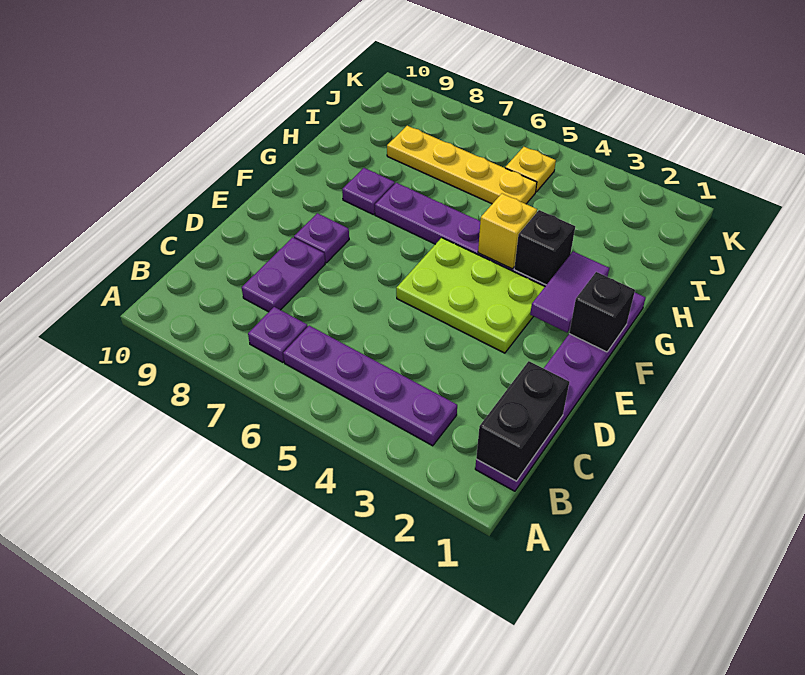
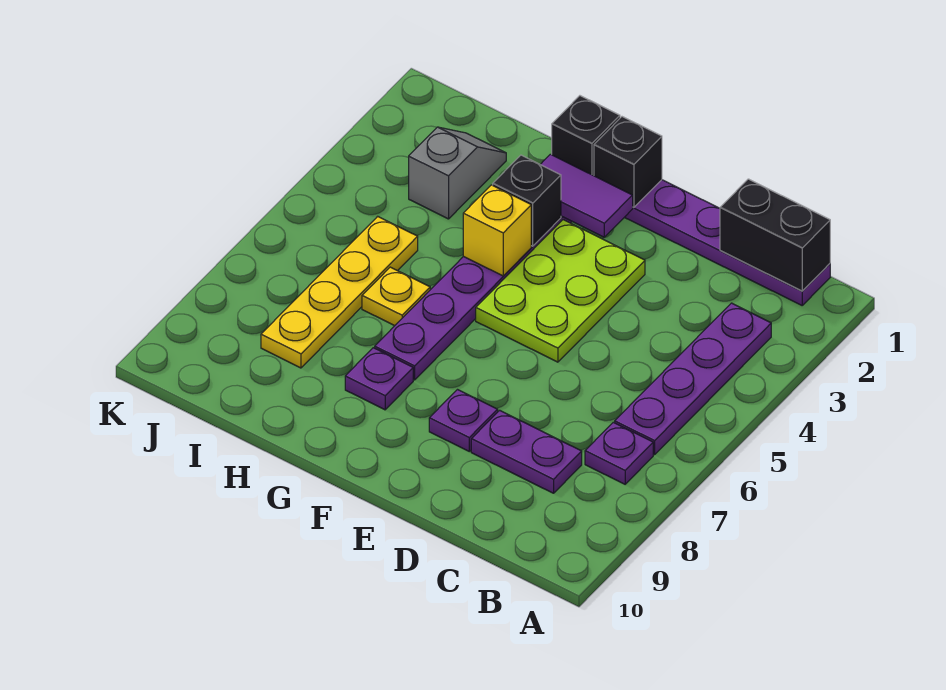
none -> black 1x1 brick [552,96,620,176]
none -> grey 1x2 slope [409,127,506,219]
yellow 1x1 plate [505,147,556,192] -> yellow 1x1 plate moved to [362,267,430,326]

